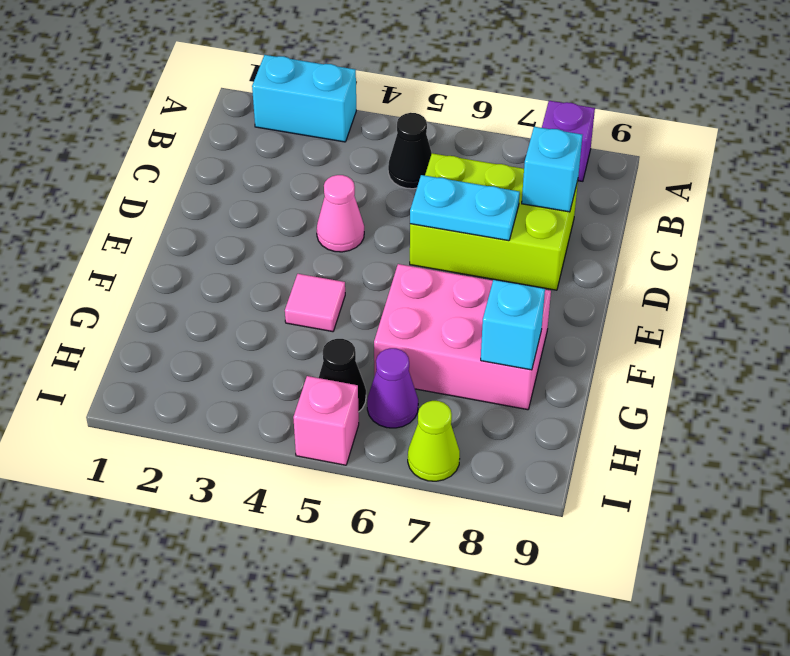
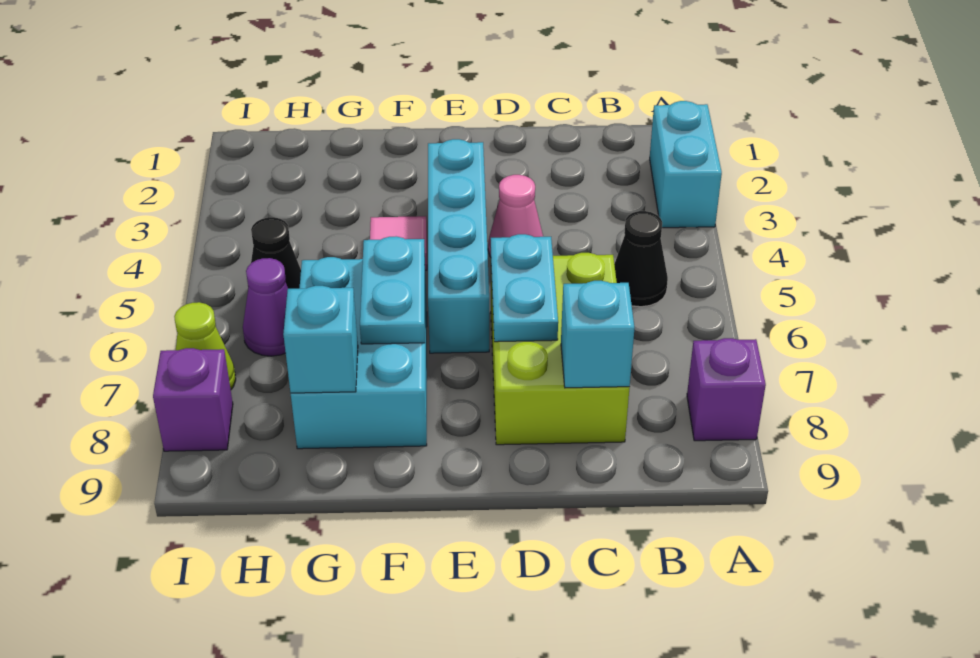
none -> cyan 1x4 brick [428,139,489,353]
pink 2x3 brick [374,264,551,410] -> cyan 2x3 brick [291,257,427,449]
none -> cyan 1x2 plate [360,236,425,344]
pink 1x1 brick [293,376,359,465] -> none
none -> purple 1x1 brick [153,348,233,451]

